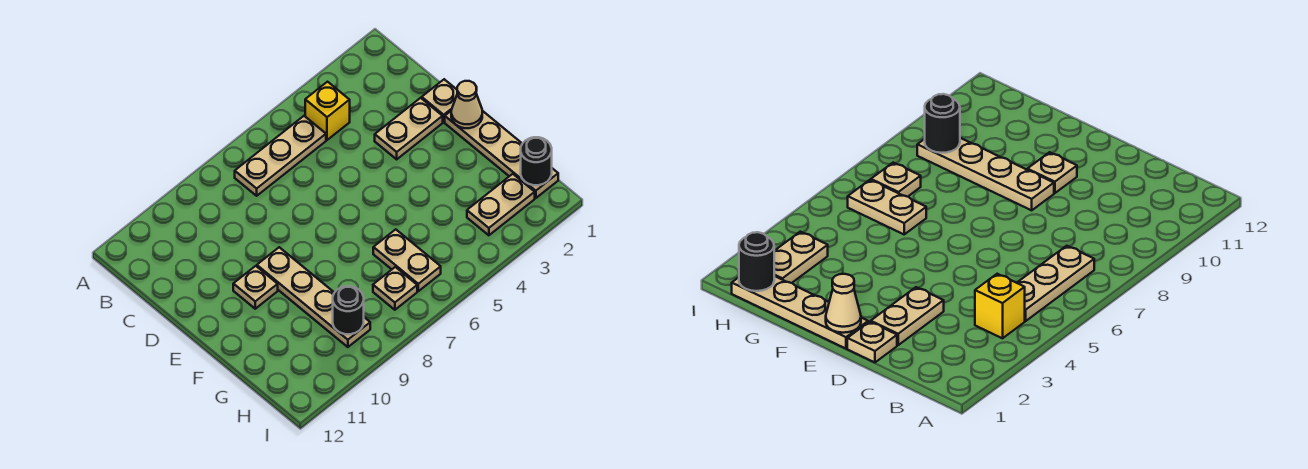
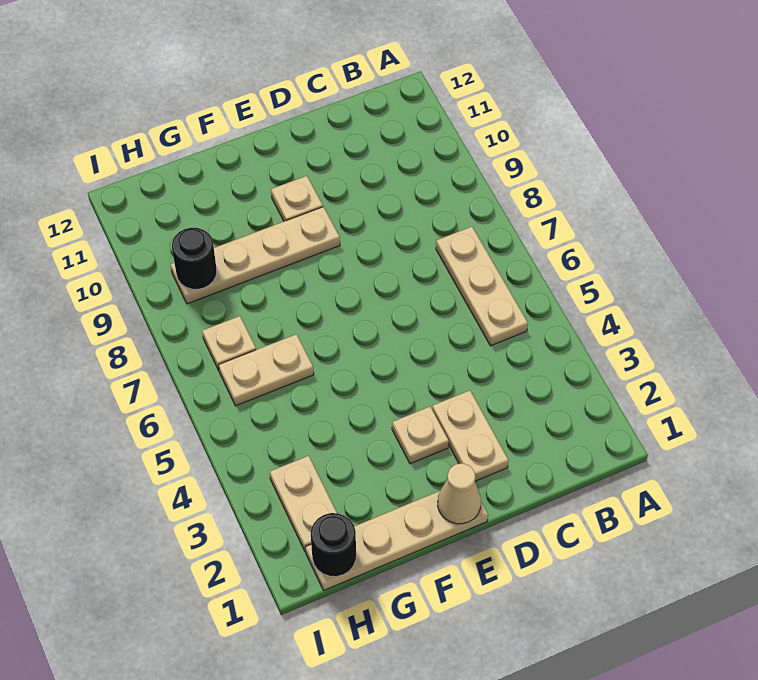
yellow 1x1 brick [305,82,350,140] -> none
tan 1x1 plate [422,79,457,122] -> tan 1x1 plate moved to [392,407,449,464]

